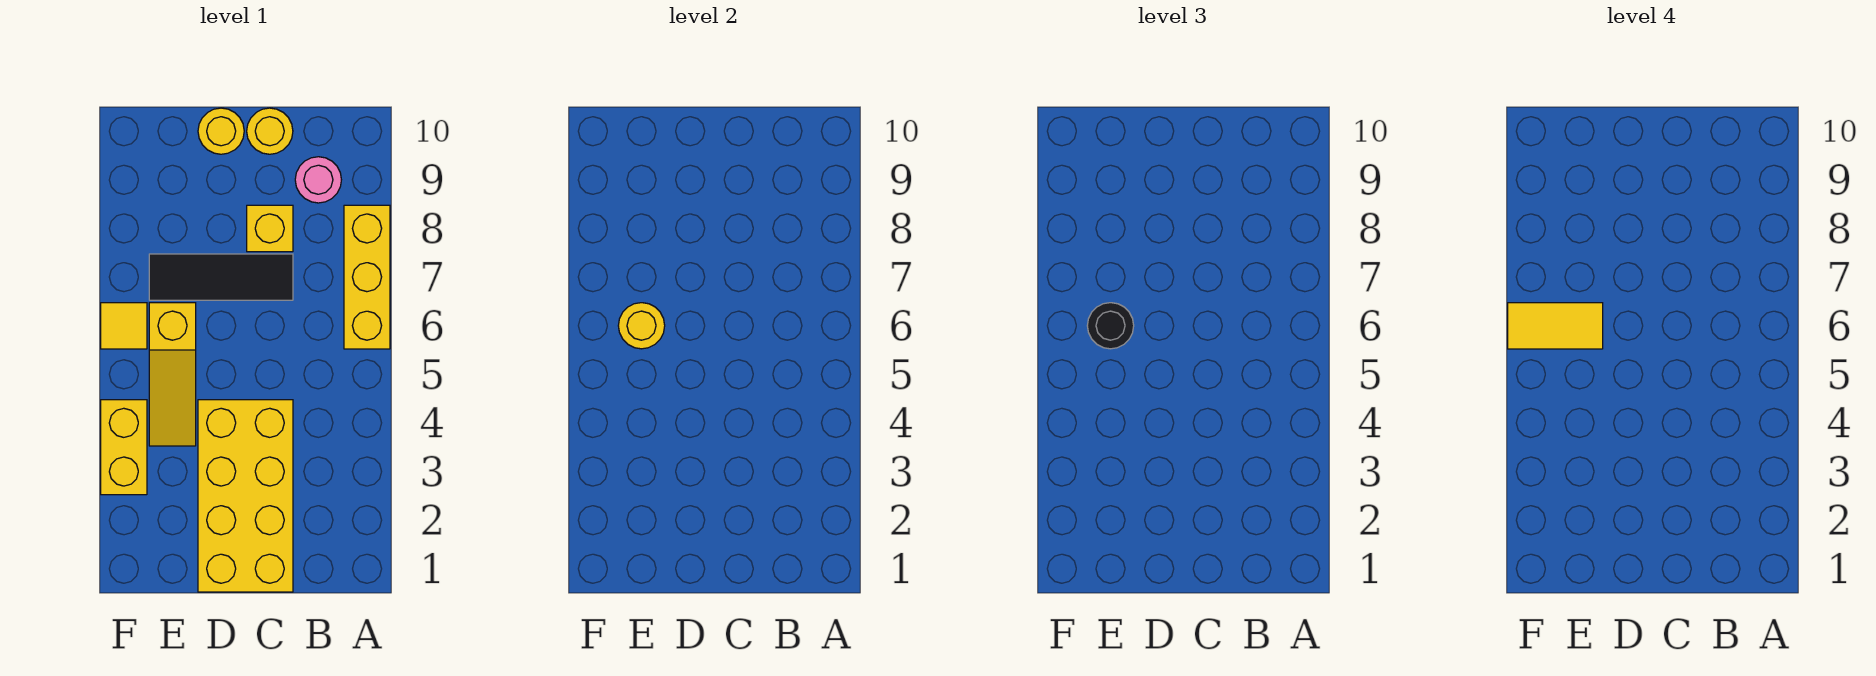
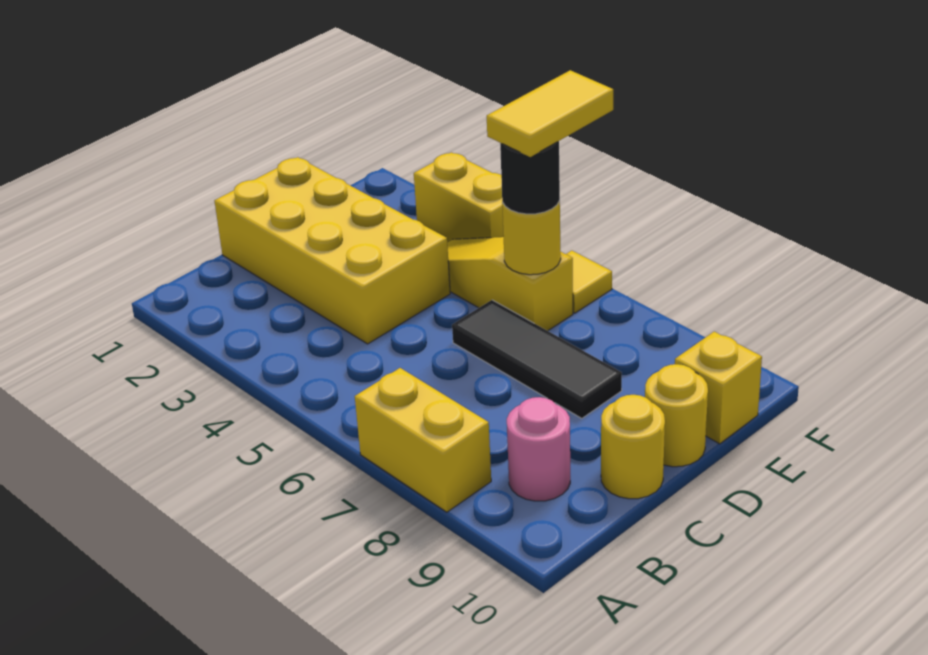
yellow 1x3 brick [344,205,390,349] -> yellow 1x2 brick [355,368,491,512]
black 1x3 tile [149,254,293,300] -> black 1x3 tile turned to [452,300,622,418]
yellow 1x1 brick [247,205,293,252] -> yellow 1x1 brick moved to [675,332,762,444]

